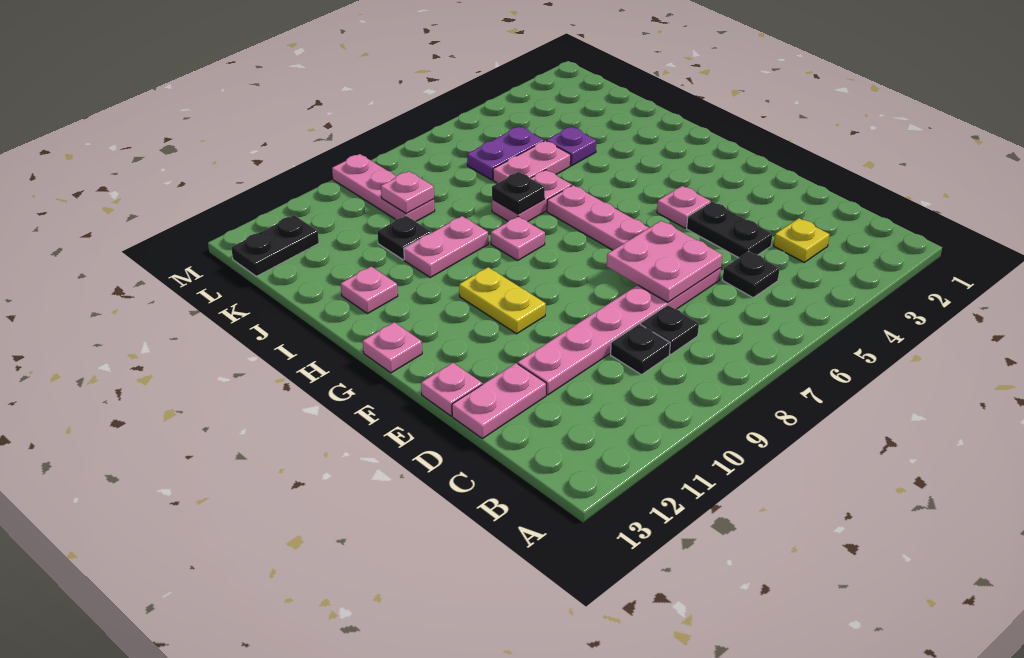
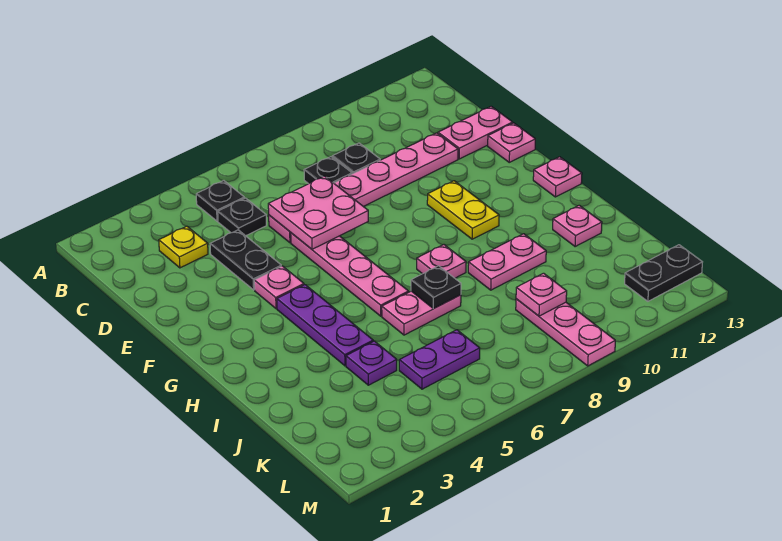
none -> purple 1x3 plate [277,285,373,366]
pink 1x2 plate [493,141,571,183] -> none
black 1x1 plate [377,216,431,260] -> black 1x1 plate moved to [196,181,244,221]

